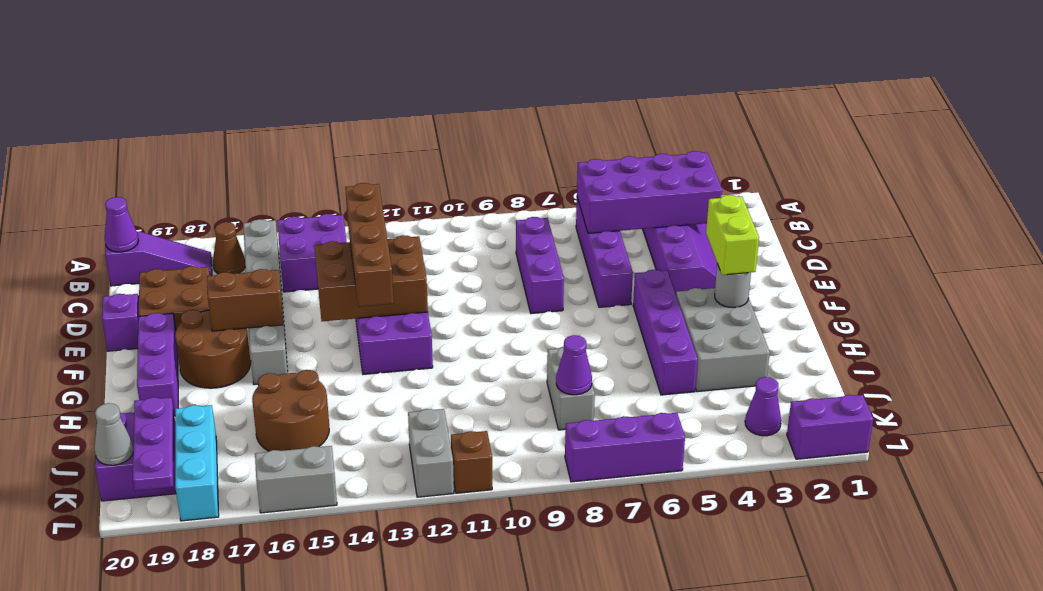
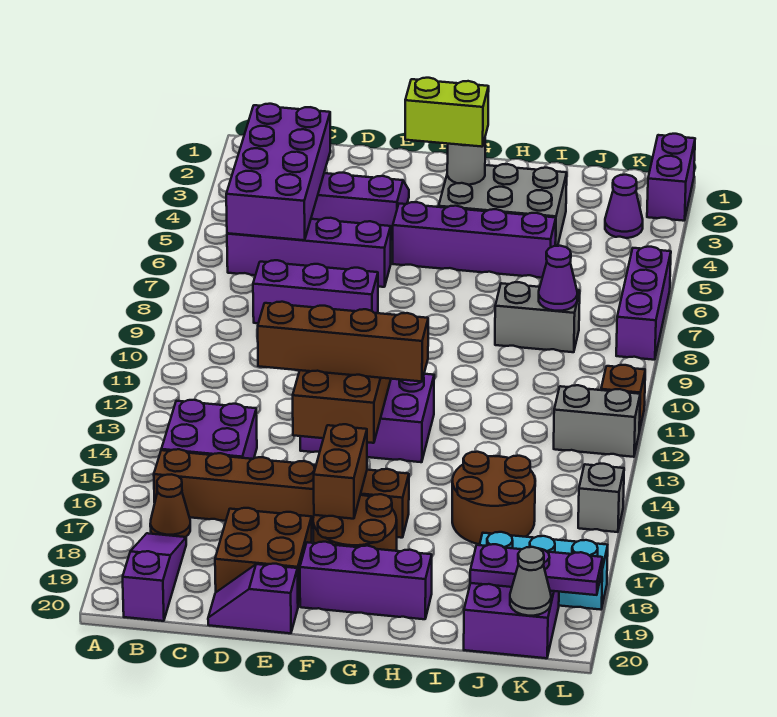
grey 1x6 brick [243,219,288,385] -> brown 1x6 brick [154,449,409,538]
purple 1x1 cone [105,197,139,252] -> none
grey 1x2 brick [255,446,337,513] -> grey 1x1 brick [578,464,624,532]

